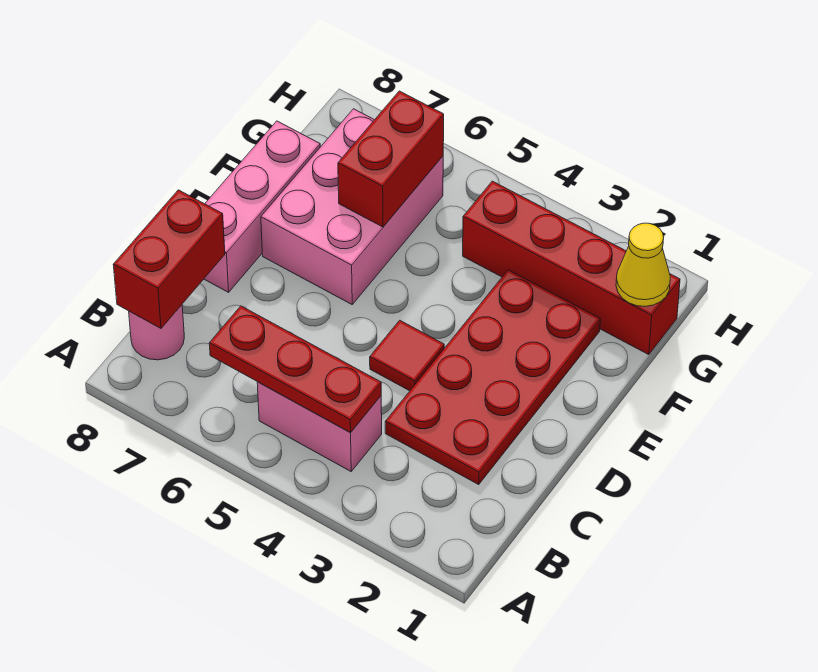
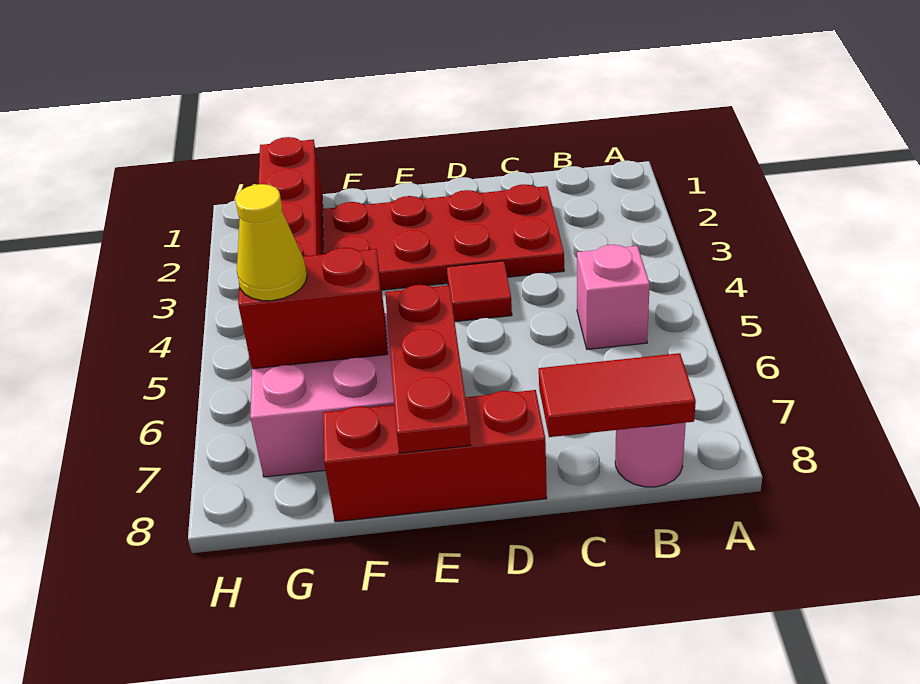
pink 1x2 brick [257,382,382,471] -> pink 1x1 brick [577,245,650,349]
red 1x3 plate [209,306,381,433] -> red 1x3 plate moved to [385,285,471,453]
red 1x2 brick [113,190,225,328] -> red 1x2 tile [539,353,696,437]
pink 1x3 brick [204,121,320,292] -> red 1x3 brick [323,390,547,522]
yellow 1x1 cone [616,223,670,306] -> yellow 1x1 cone moved to [235,184,307,301]

